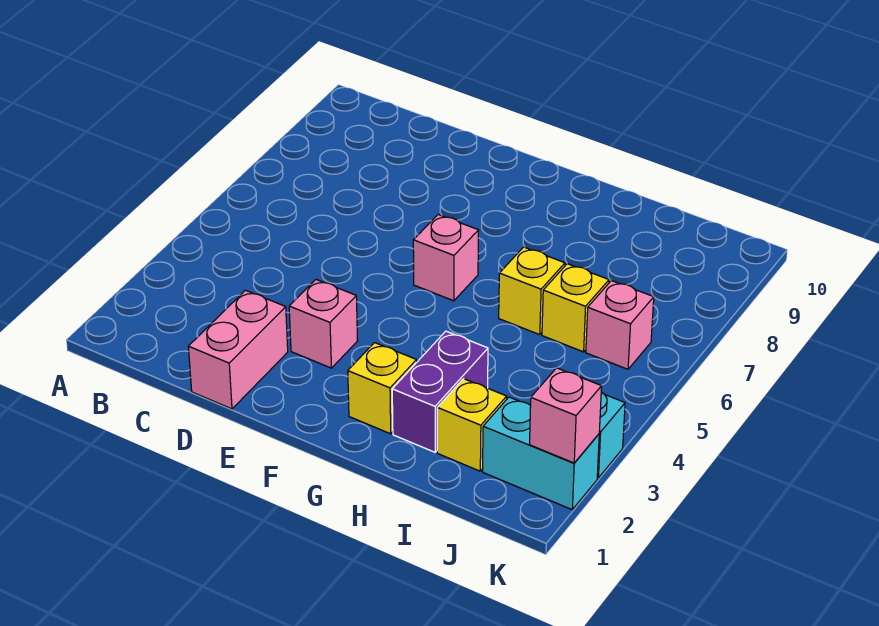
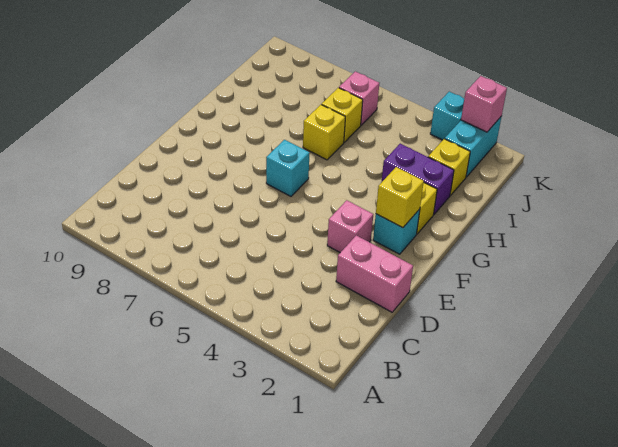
none -> cyan 1x1 brick [373,209,420,254]
none -> yellow 1x1 brick [376,167,424,228]
pink 1x1 brick [413,215,479,301] -> cyan 1x1 brick [266,140,309,196]

